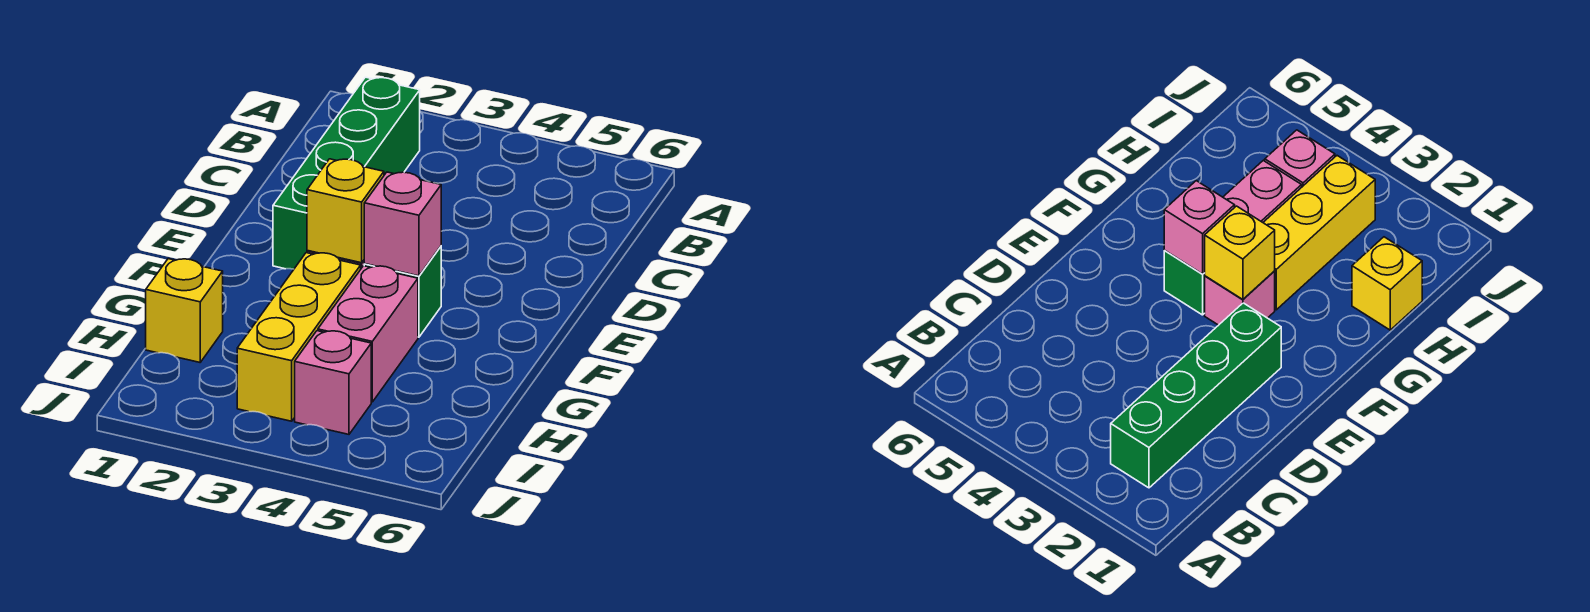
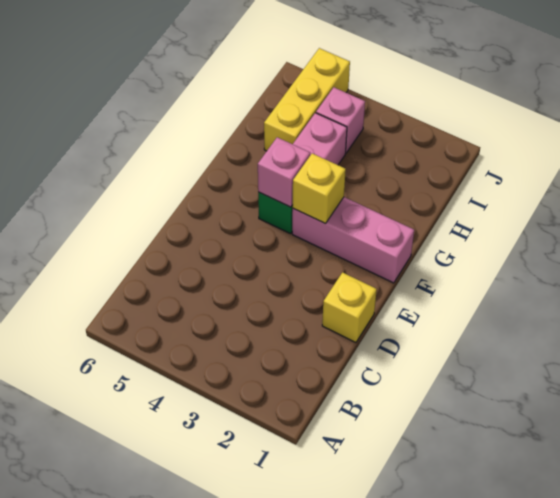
green 1x4 brick [273,77,420,269] -> none
pink 1x1 brick [1205,271,1275,325] -> pink 1x3 brick [292,197,414,283]
yellow 1x3 brick [237,253,361,421] -> yellow 1x3 brick moved to [264,48,350,151]
yellow 1x1 brick [146,259,223,362] -> yellow 1x1 brick moved to [322,272,377,342]

